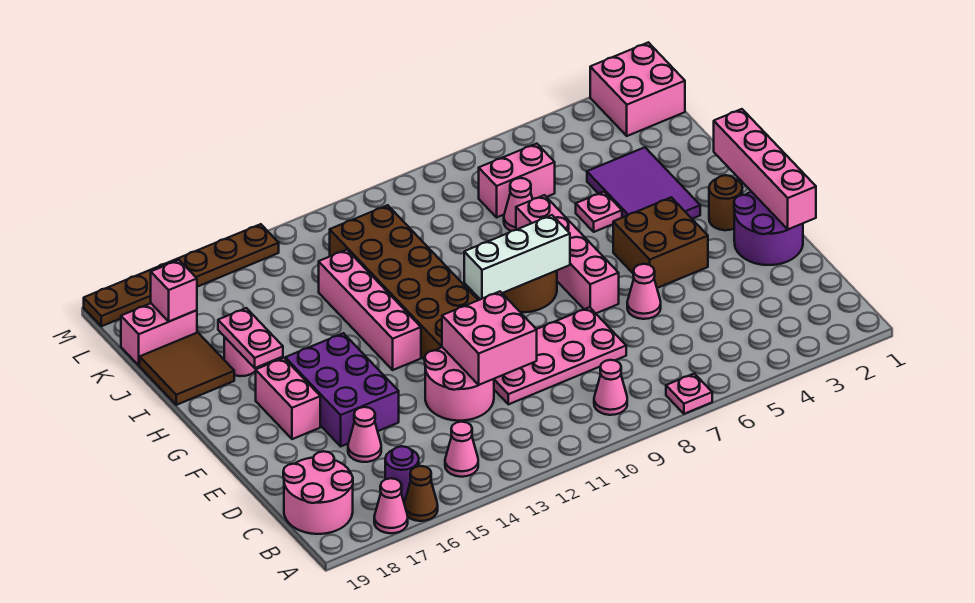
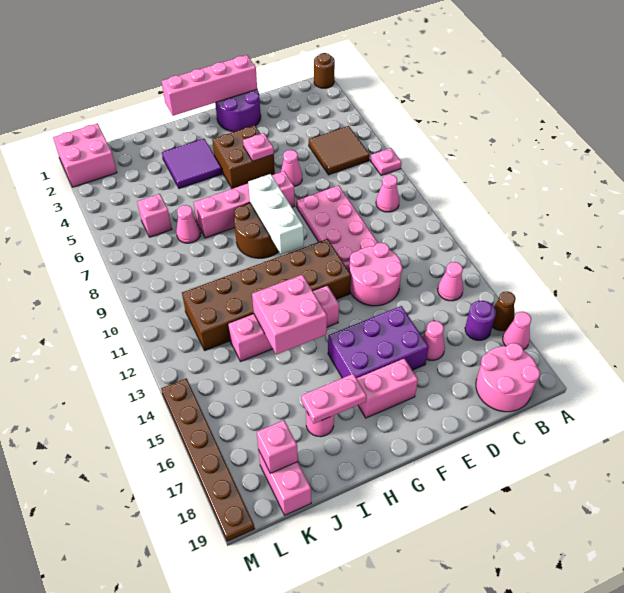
pink 2x2 brick [442,292,537,385] -> pink 2x2 brick moved to [252,275,327,355]
brown 1x1 round brick [709,175,742,230] -> brown 1x1 round brick moved to [314,53,335,88]
purple 2x3 tile [587,147,700,219] -> purple 2x2 tile [162,139,222,189]
pink 1x1 plate [576,192,622,232] -> pink 1x1 plate moved to [243,133,274,161]
brown 2x2 tile [140,333,234,405] -> brown 2x2 tile moved to [309,126,370,175]
pink 1x2 brick [479,144,555,217] -> pink 1x1 brick [137,194,172,237]

